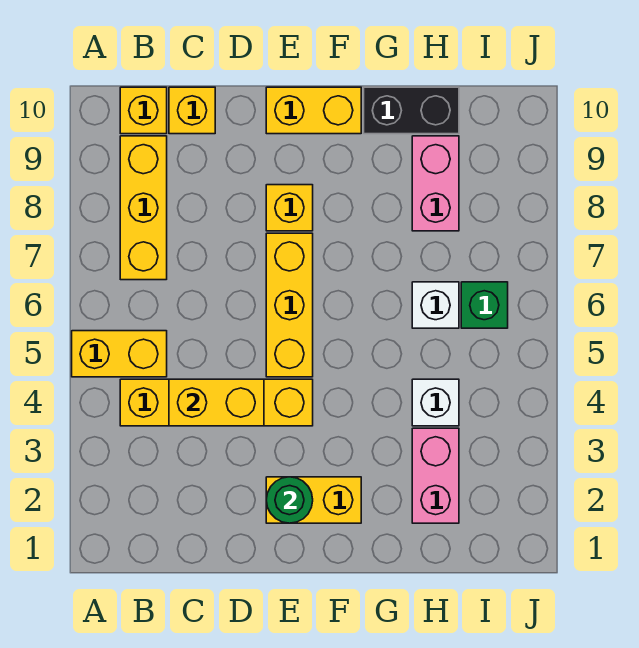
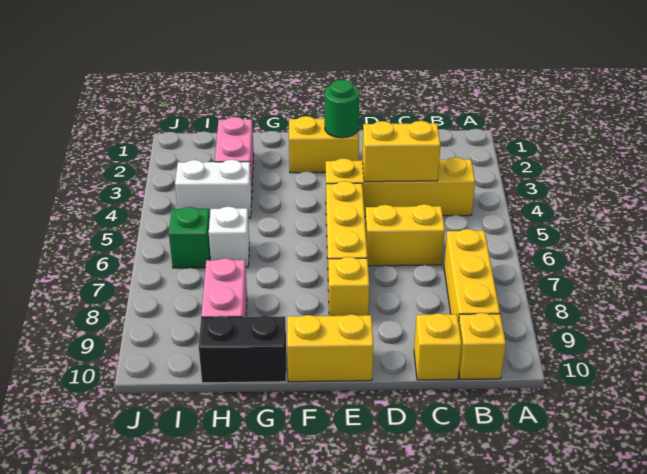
yellow 1x2 brick [72,331,167,377] -> yellow 1x2 brick moved to [365,204,445,266]
white 1x1 brick [412,379,459,426] -> white 1x2 brick [175,160,252,218]

